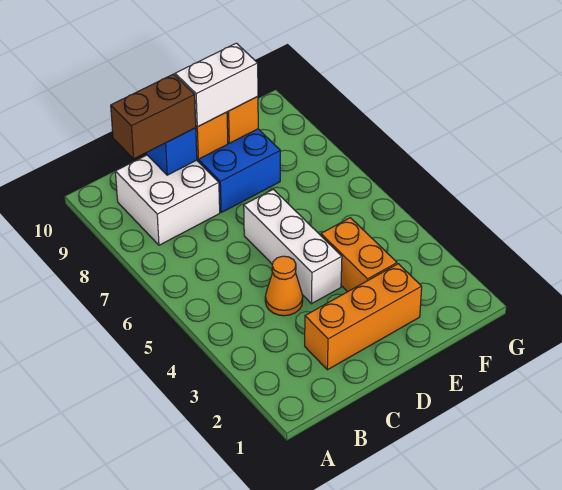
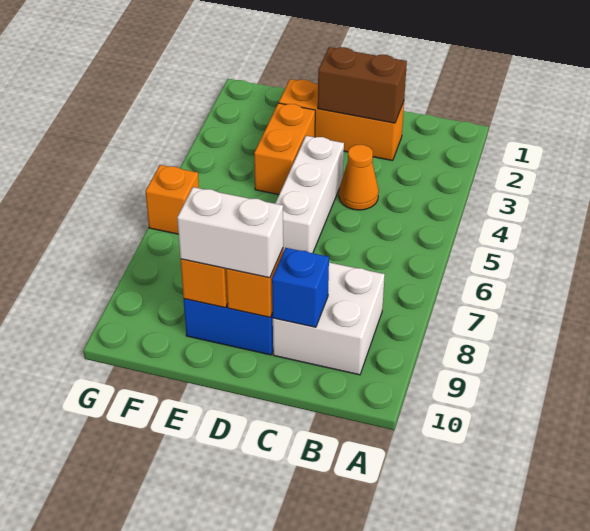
brown 1x2 brick [111,74,196,159] -> brown 1x2 brick moved to [318,47,407,123]
none -> orange 1x1 brick [146,165,199,234]

